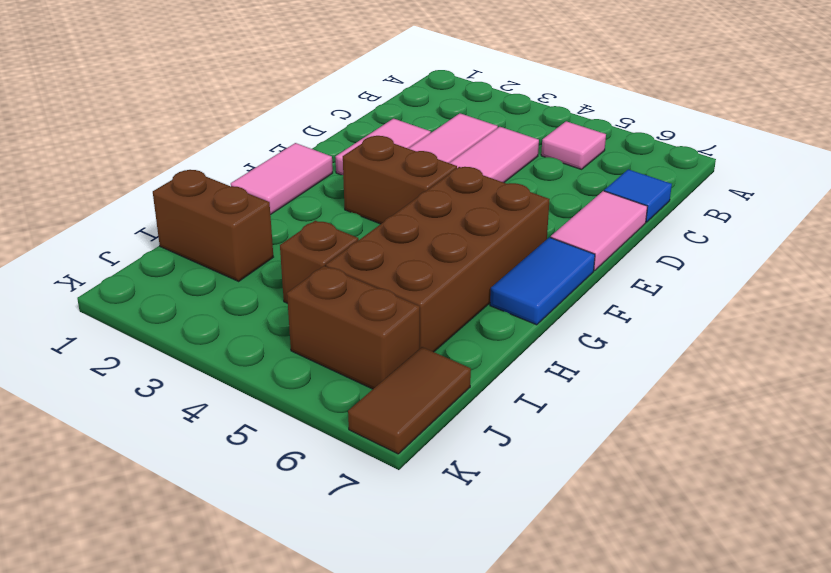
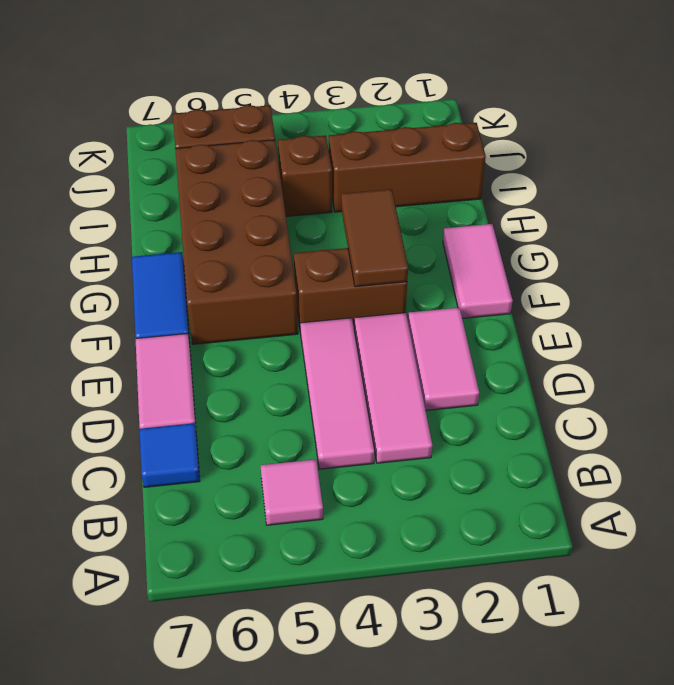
brown 1x2 brick [153,170,273,281] -> brown 1x3 brick [328,123,486,212]
brown 1x2 tile [348,347,471,454] -> brown 1x2 tile moved to [341,189,408,287]

